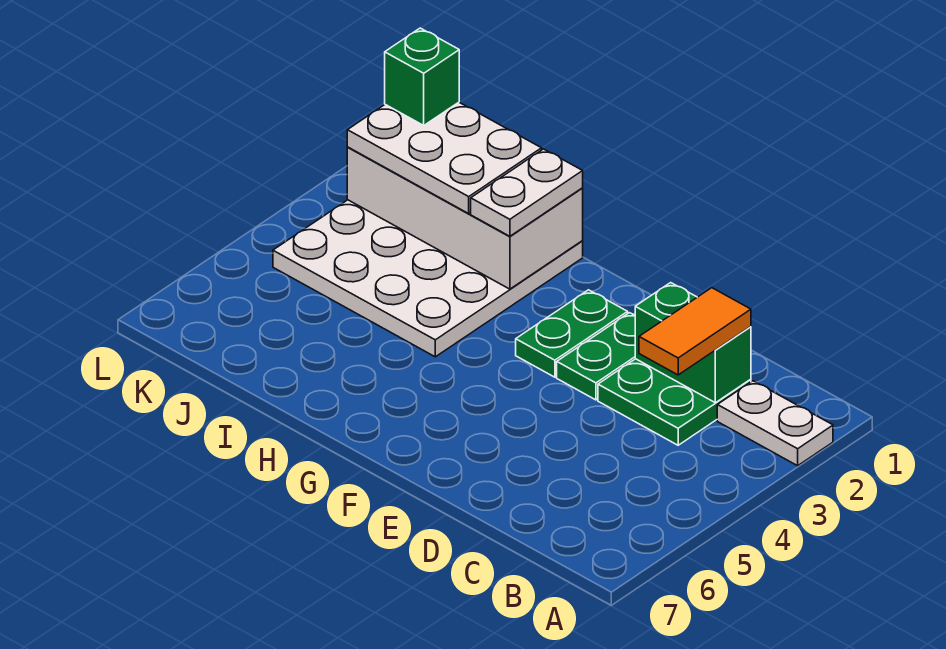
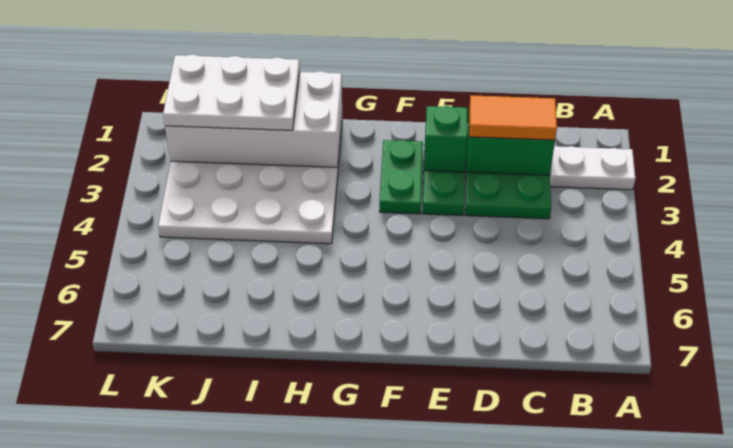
orange 1x2 tile [639,288,751,375] -> orange 1x2 tile turned to [469,95,557,140]
white 1x2 plate [471,149,583,236] -> none
green 1x1 brick [385,28,459,125] -> green 1x1 brick moved to [424,106,467,172]

